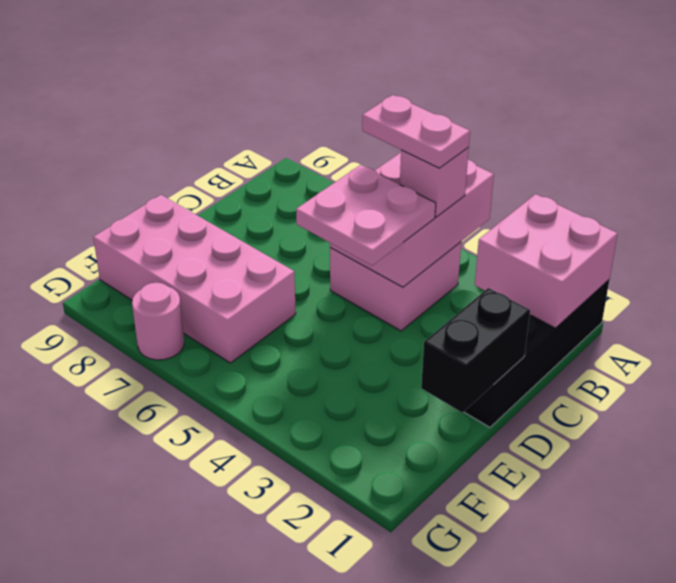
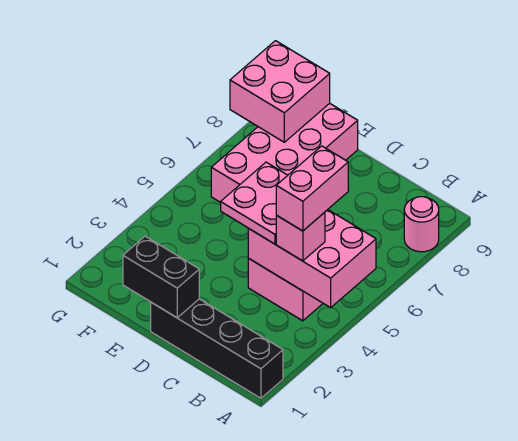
pink 2x2 brick [475,194,618,328] -> pink 2x2 brick moved to [230,41,330,142]
pink 1x2 plate [362,95,470,168] -> pink 1x2 brick [276,146,348,231]
pink 1x1 round brick [132,283,184,360] -> pink 1x1 round brick moved to [404,197,439,252]

